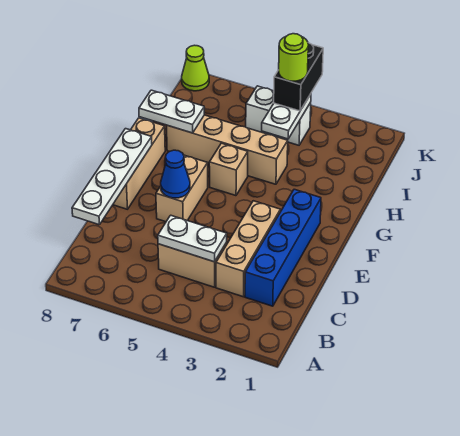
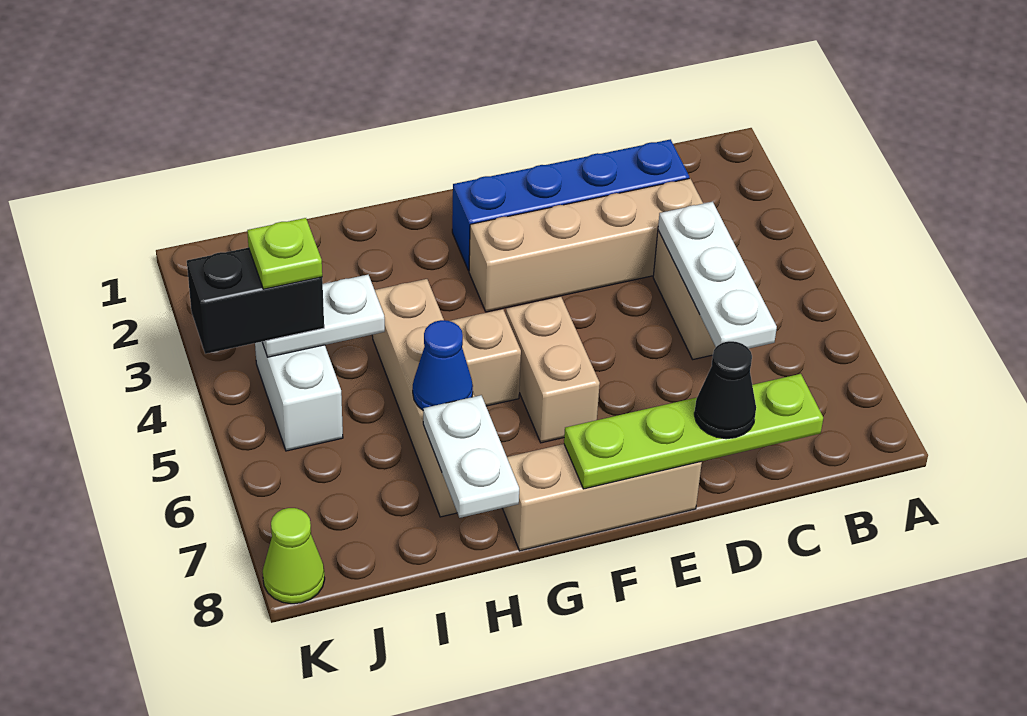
tan 1x3 brick [216,201,280,297] -> tan 1x4 brick [469,178,703,312]
white 1x2 plate [158,215,227,262] -> white 1x3 plate [658,202,777,349]
white 1x4 plate [72,129,152,225] -> lime 1x4 plate [564,374,823,489]
none -> black 1x1 cone [694,341,756,439]
tan 1x2 brick [156,155,208,222] -> tan 1x2 brick turned to [506,297,600,443]
blue 1x1 cone [161,150,190,198] -> blue 1x1 cone moved to [413,320,473,410]
lime 1x1 round brick [279,34,308,81] -> lime 1x1 plate [247,218,322,289]

